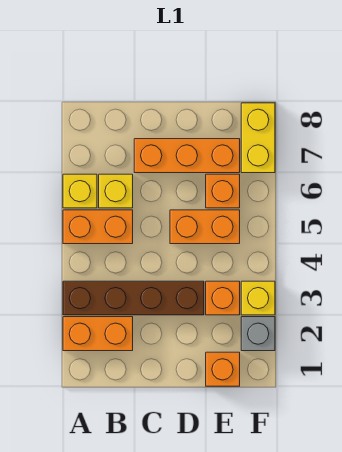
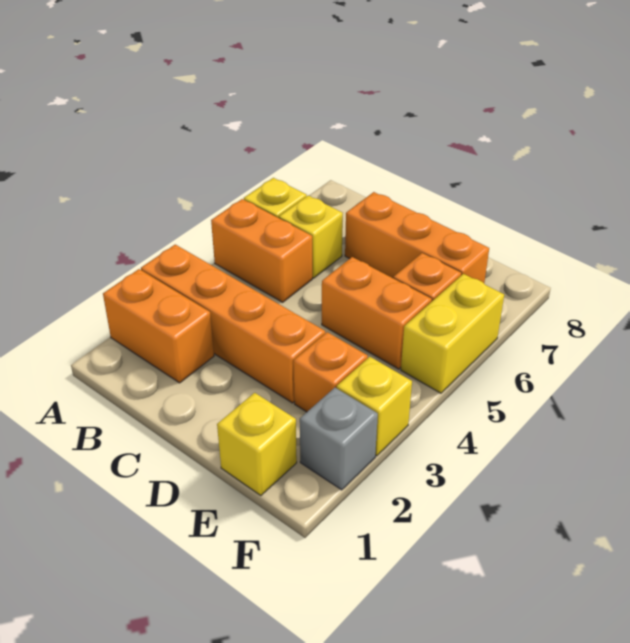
brown 1x4 brick [63,281,204,315] -> orange 1x4 brick [141,245,325,403]
orange 1x1 brick [206,352,240,386] -> yellow 1x1 brick [217,393,297,496]
yellow 1x2 brick [241,103,275,173] -> yellow 1x2 brick moved to [401,274,504,393]

